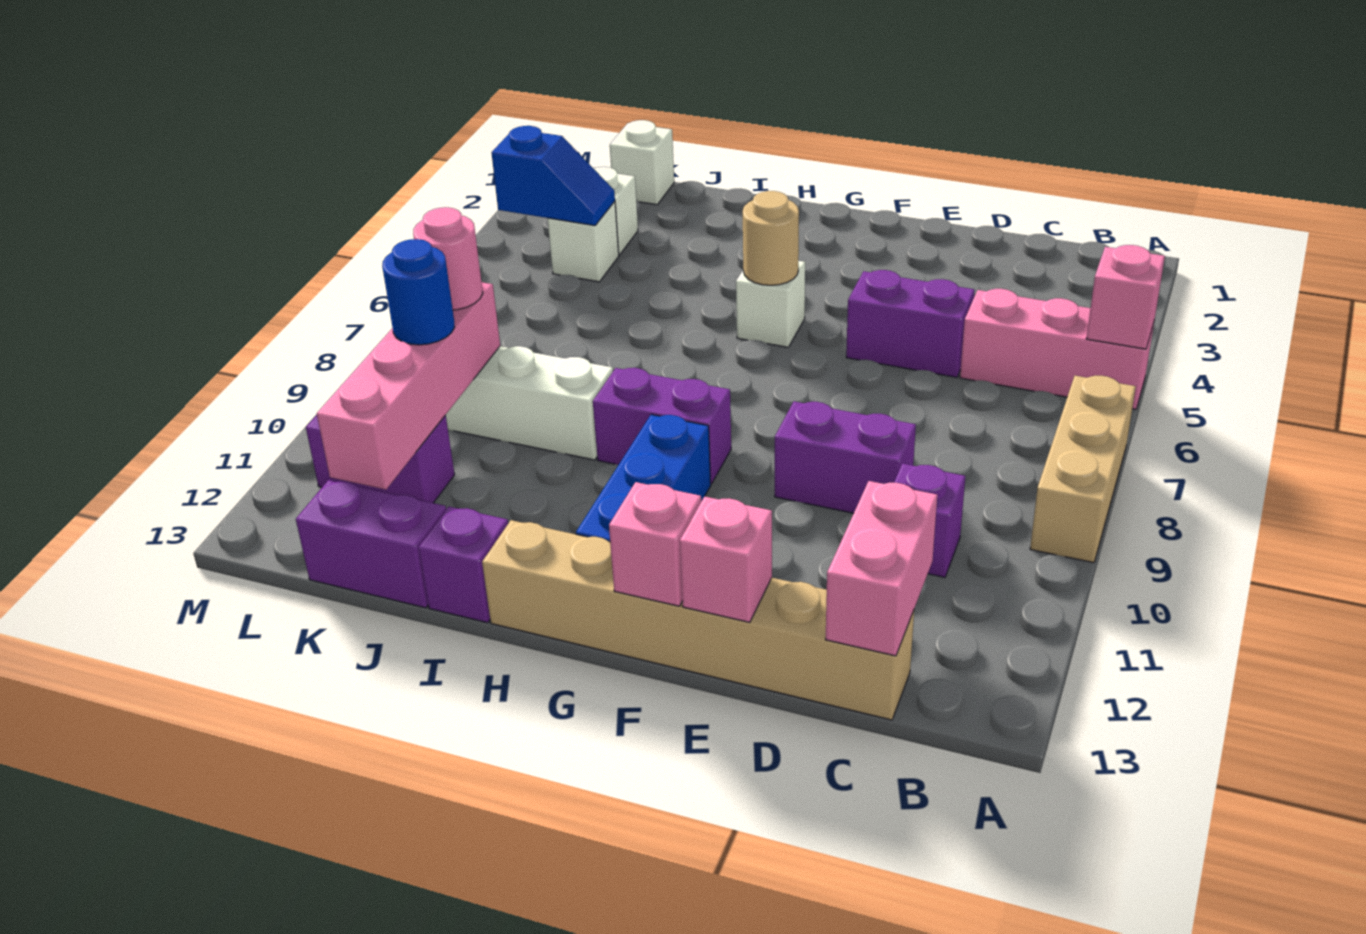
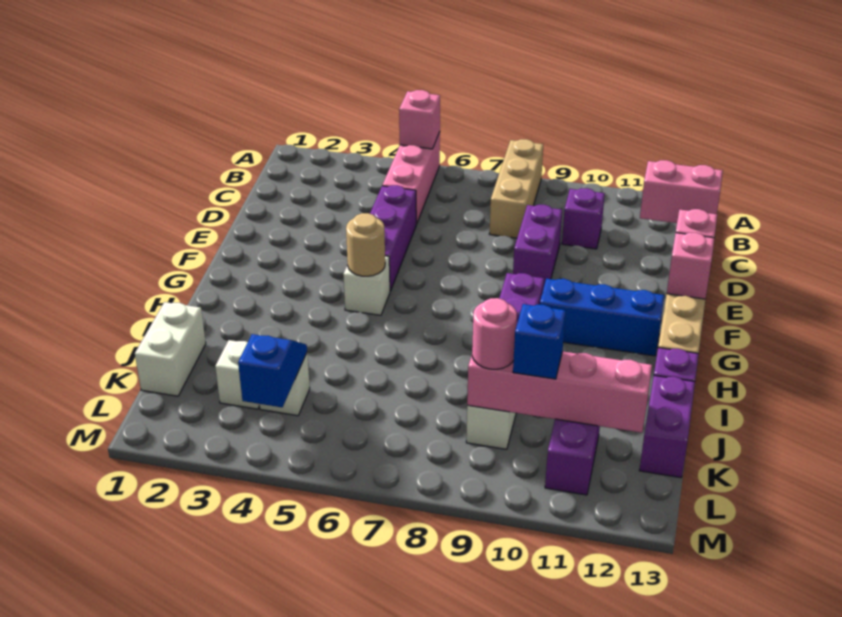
tan 1x3 brick [1030,376,1136,563] -> tan 1x3 brick turned to [489,139,543,238]
purple 1x2 brick [846,270,975,377] -> purple 1x3 brick [370,185,416,291]
white 1x1 brick [610,120,674,205] -> white 1x2 brick [135,302,206,396]
blue 1x1 round brick [382,239,455,345] -> blue 1x1 brick [513,304,566,379]

